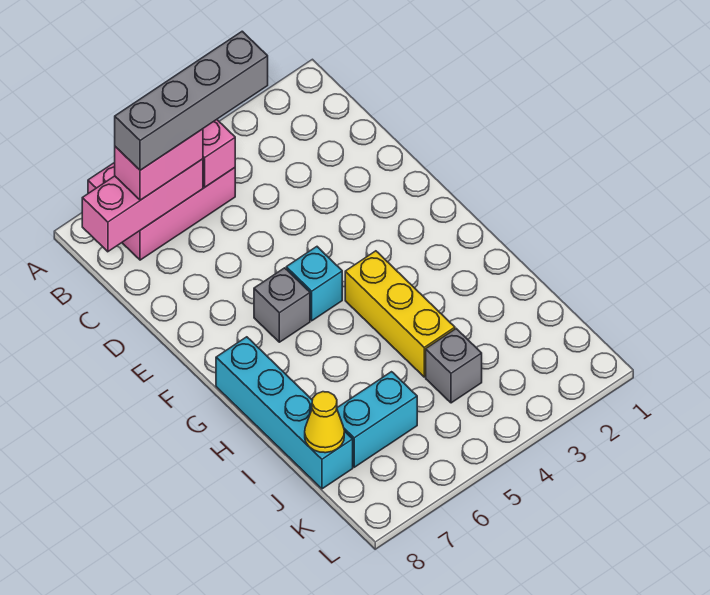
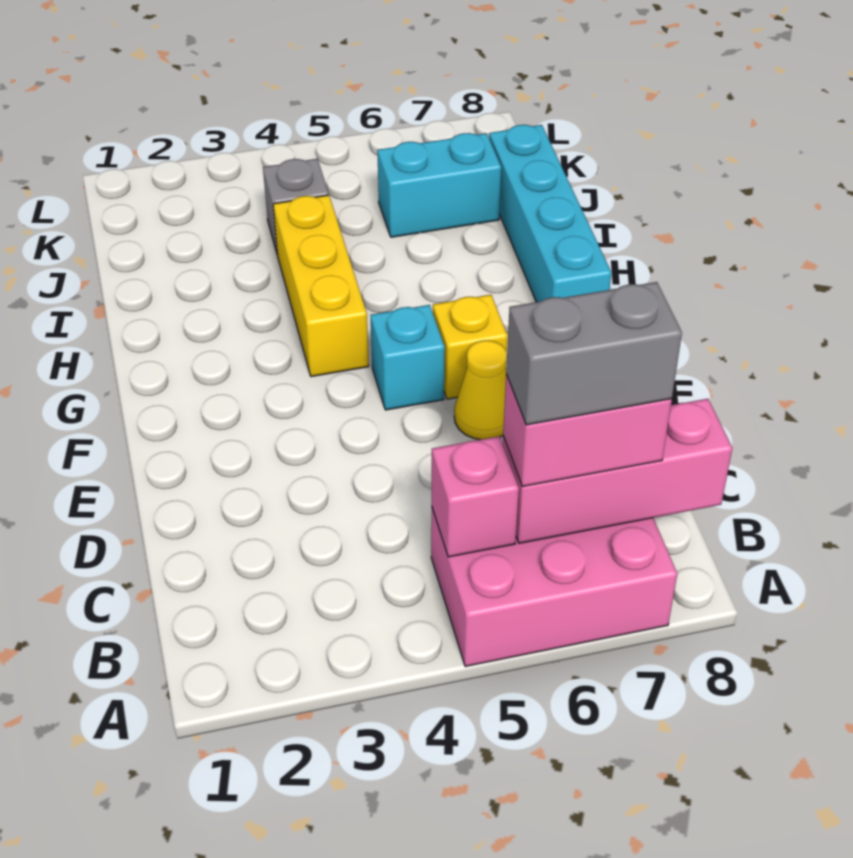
grey 1x4 brick [115,31,268,170] -> grey 1x2 brick [506,282,682,425]
grey 1x1 brick [254,268,310,342] -> yellow 1x1 brick [433,295,507,399]
yellow 1x1 cone [305,392,344,453] -> yellow 1x1 cone moved to [454,340,507,440]

